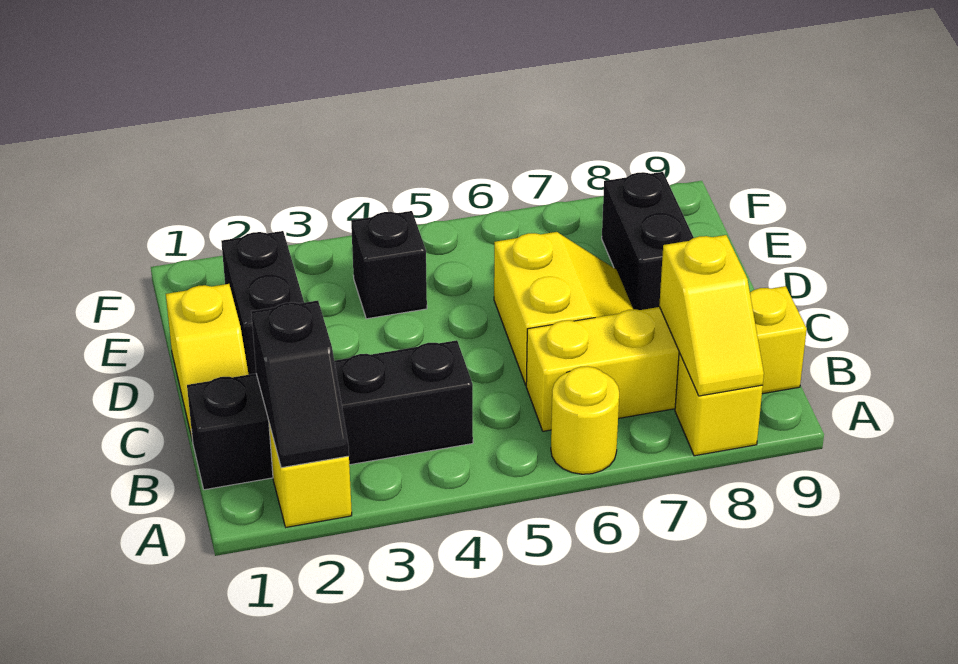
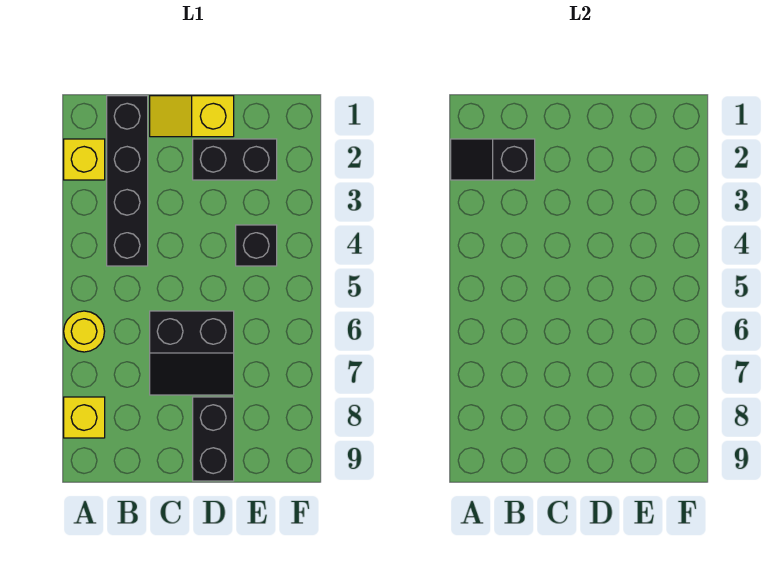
yellow 1x2 slope [659,235,764,396] -> none
yellow 1x4 brick [526,286,807,431] -> none
yellow 2x2 slope [494,232,634,385] -> black 2x2 slope [150,311,234,395]
black 1x2 brick [602,172,694,310] -> black 1x2 brick turned to [193,397,234,481]

